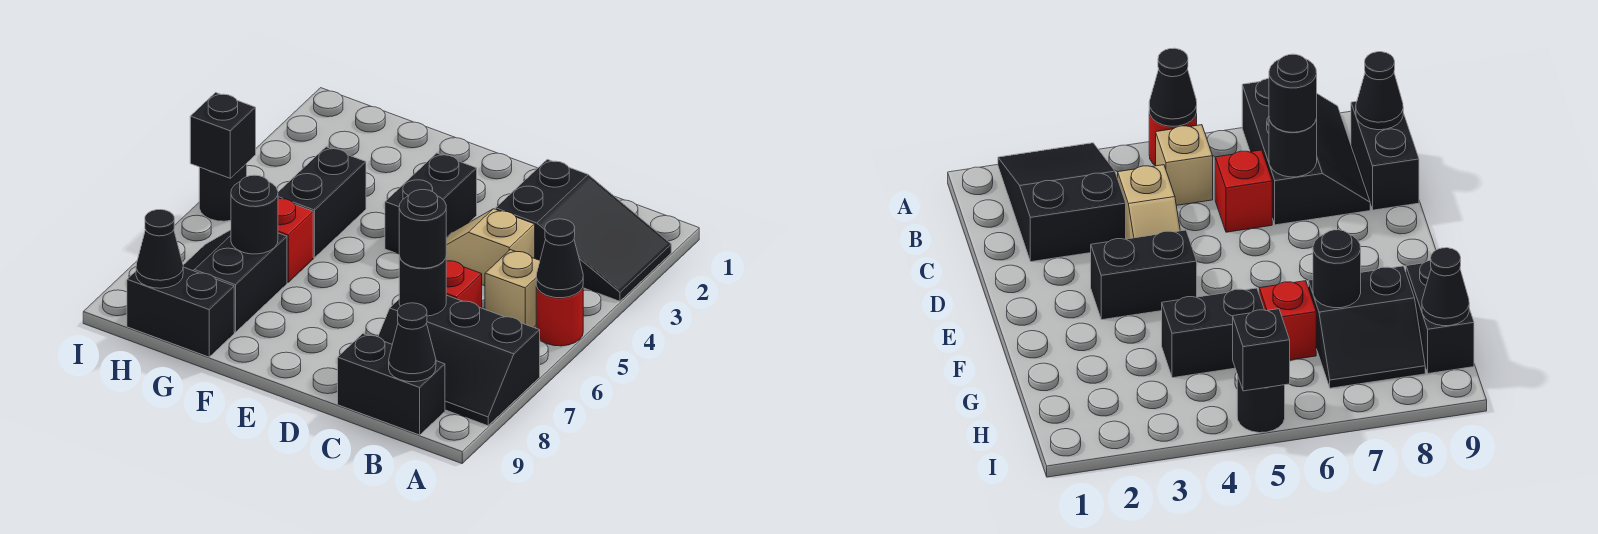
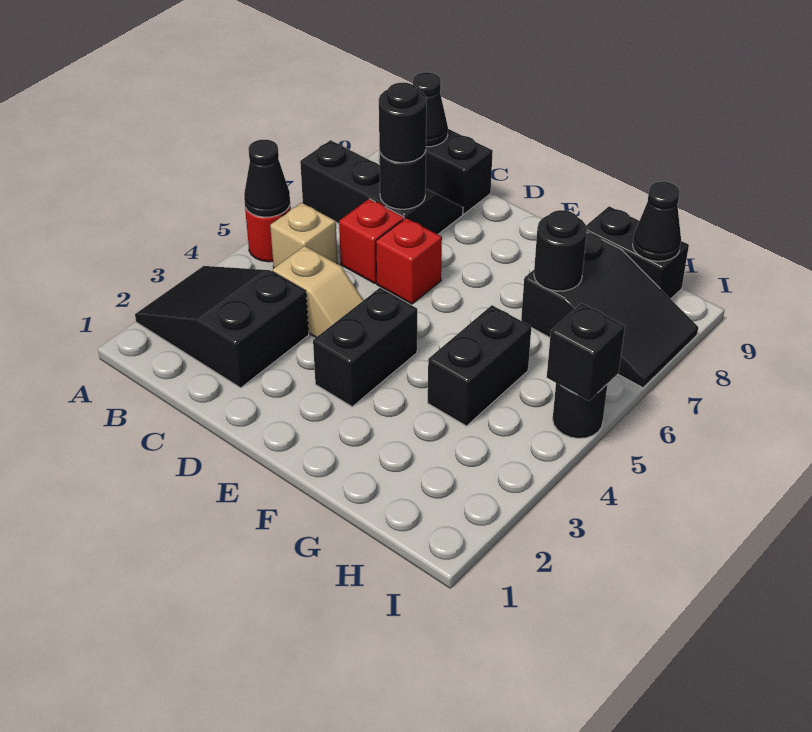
red 1x1 brick [278,199,313,282] -> red 1x1 brick moved to [376,218,442,304]
black 2x2 slope [183,230,287,332] -> black 2x3 slope [521,233,698,388]

